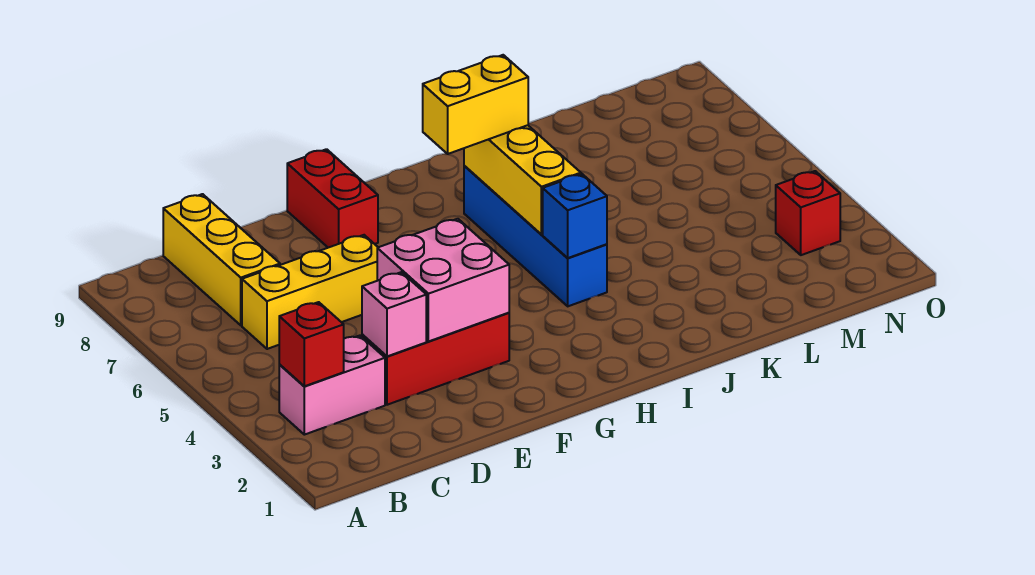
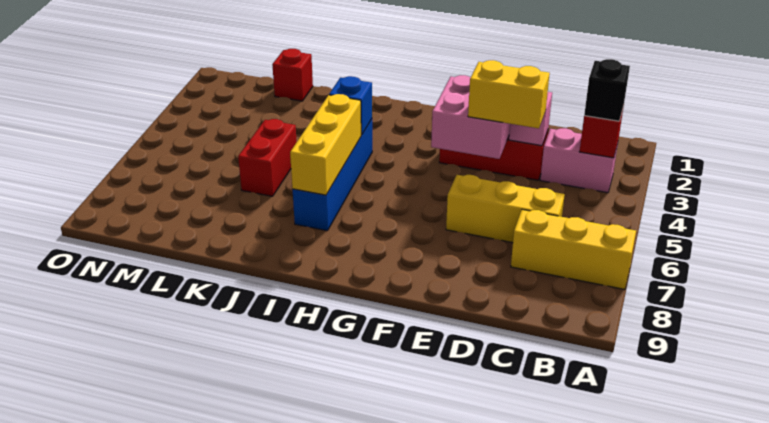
none -> black 1x1 brick [584,59,630,121]
yellow 1x3 brick [163,194,280,325] -> yellow 1x3 brick turned to [511,210,636,289]
red 1x2 brick [287,149,378,248] -> red 1x2 brick moved to [238,119,297,196]
yellow 1x2 brick [423,55,528,154] -> yellow 1x2 brick moved to [468,60,550,128]
red 1x1 brick [776,171,840,255] -> red 1x1 brick moved to [272,49,313,101]

